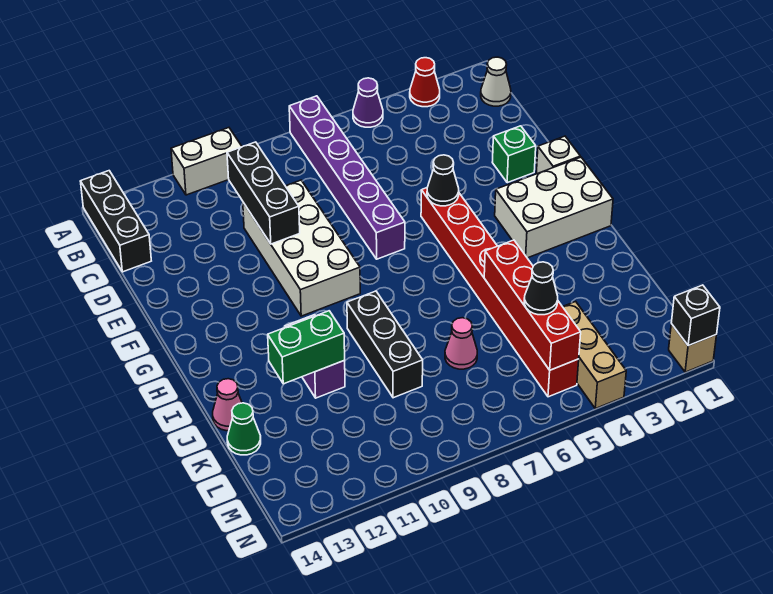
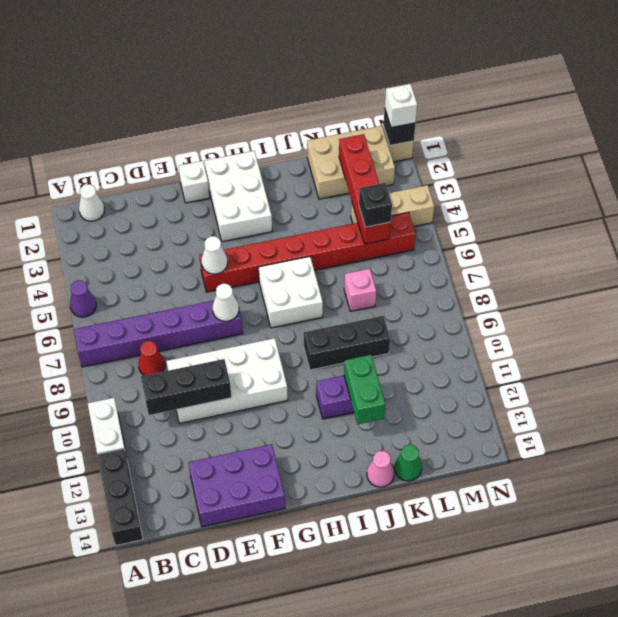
red 1x1 cone [410,58,440,107] -> red 1x1 cone moved to [138,341,165,376]
black 1x3 brick [80,171,151,272] -> black 1x3 brick turned to [97,449,143,545]
none -> purple 2x3 brick [188,444,285,527]
green 1x1 brick [492,126,536,183] -> none
black 1x1 cone [427,155,459,206] -> white 1x1 cone [201,236,228,274]
none -> white 1x1 cone [212,284,239,321]
none -> white 2x2 brick [258,257,323,328]
red 1x4 brick [484,240,581,370] -> red 1x4 brick turned to [339,134,391,244]
none -> tan 2x3 brick [307,126,395,199]
pink 1x1 cone [445,318,477,369] -> pink 1x1 brick [344,269,376,311]
black 1x1 cone [524,262,558,315] -> black 1x1 brick [359,183,392,227]
none -> white 1x1 brick [385,84,417,128]

